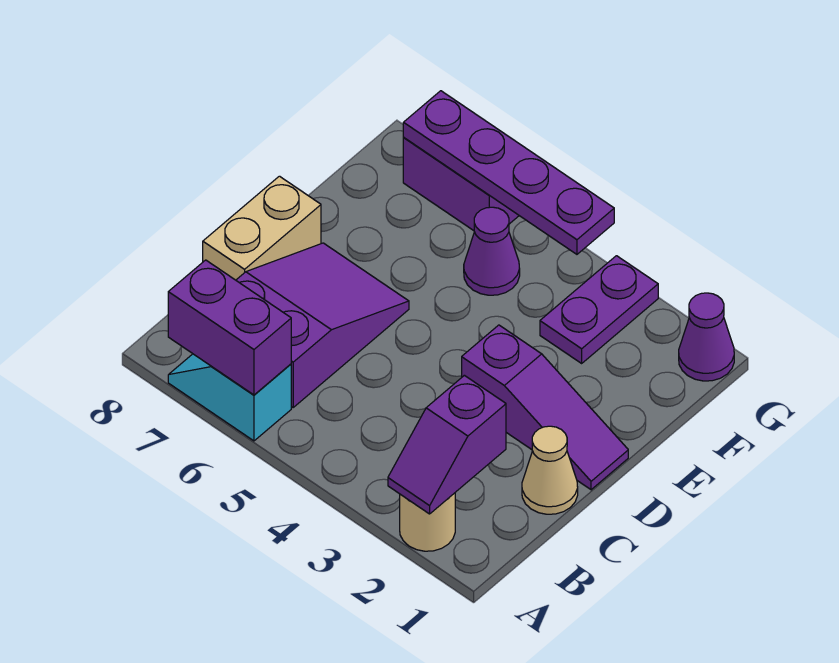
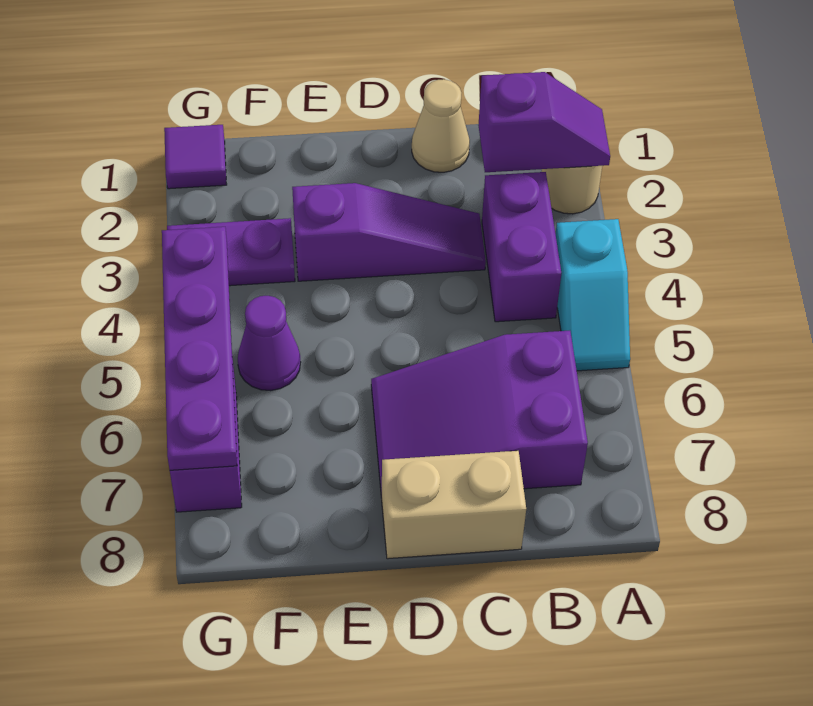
cyan 1x2 slope [168,354,291,441] -> cyan 1x2 slope moved to [556,219,630,371]
purple 1x2 brick [168,260,291,395] -> purple 1x2 brick moved to [482,172,561,322]
purple 1x3 slope [462,325,628,490] -> purple 1x3 slope turned to [292,183,486,281]
purple 1x1 cone [679,293,734,381] -> purple 1x1 tile [164,125,227,189]

